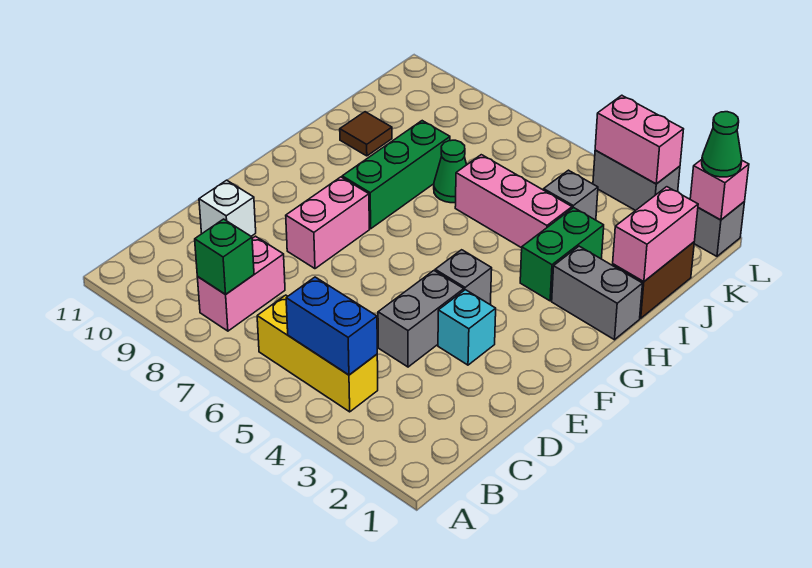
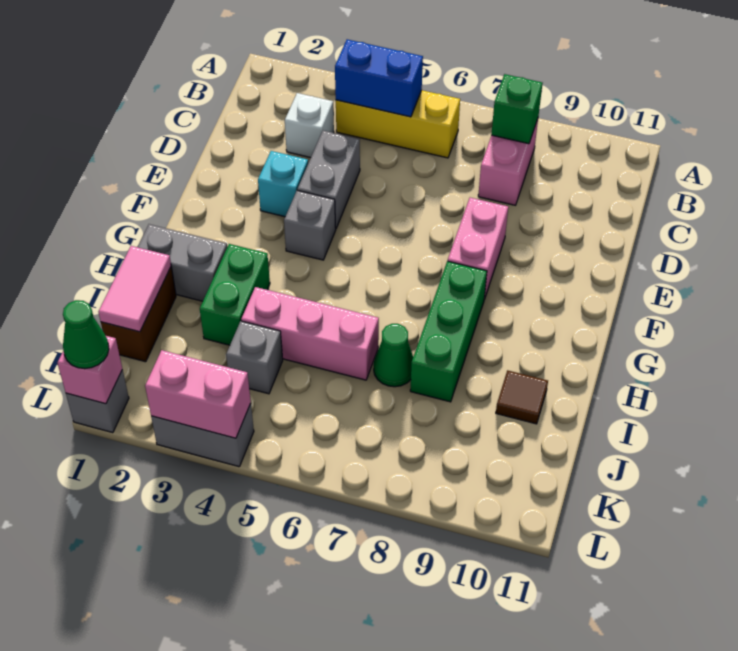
white 1x1 brick [199,180,256,236] -> white 1x1 brick moved to [285,93,334,158]
pink 1x2 brick [613,187,698,282] -> pink 1x2 tile [99,246,171,332]

